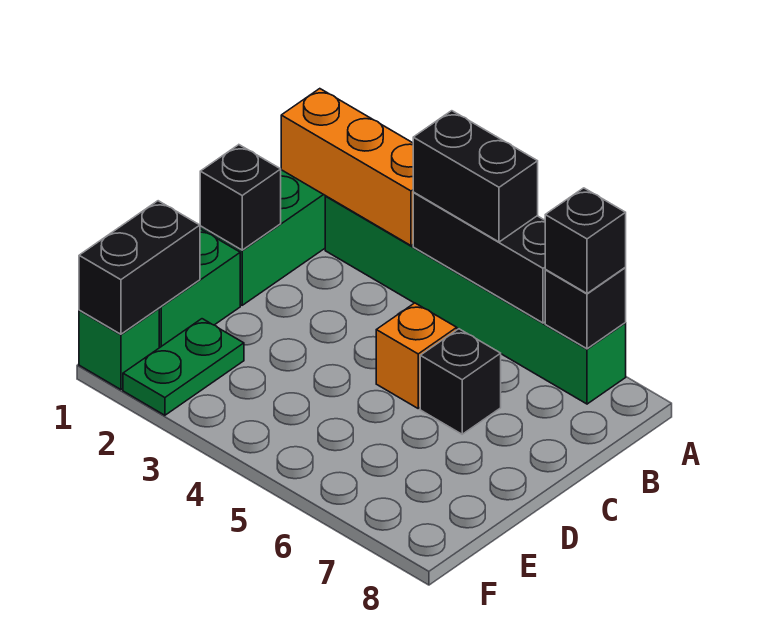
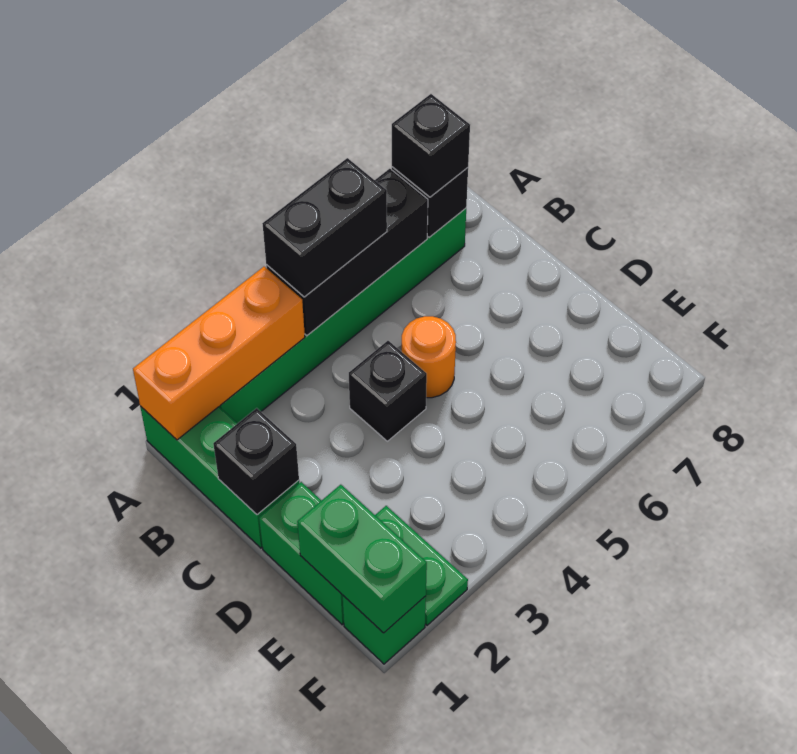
orange 1x1 brick [376,303,457,408] -> orange 1x1 round brick [402,316,456,398]
black 1x1 brick [420,329,501,434] -> black 1x1 brick moved to [349,341,427,441]
black 1x2 brick [79,201,200,334] -> green 1x2 brick [297,485,427,633]

